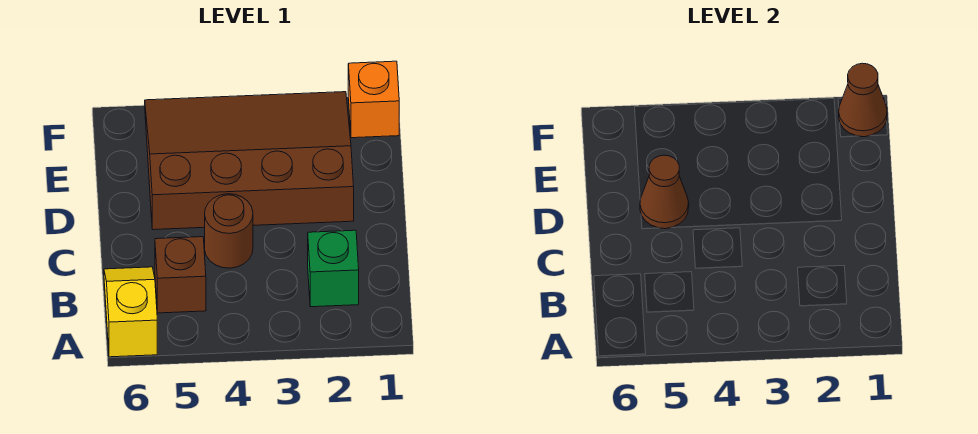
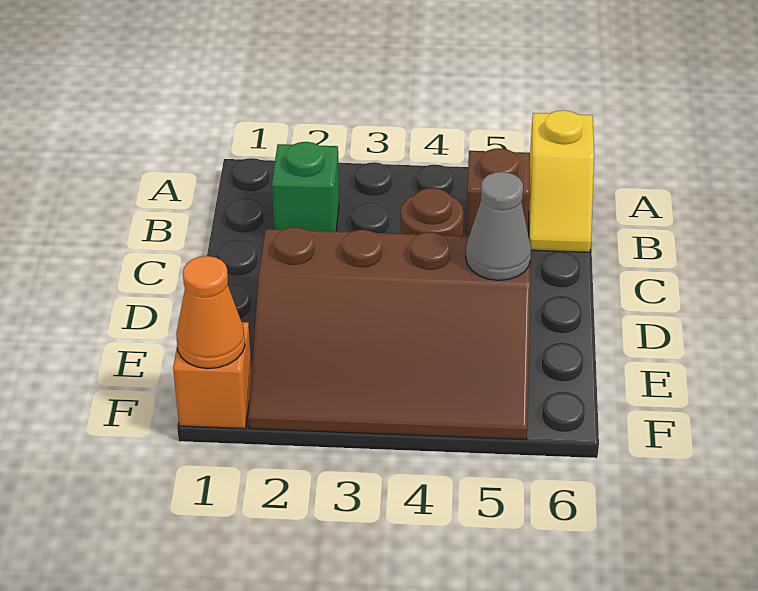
brown 1x1 cone [640,155,689,229] -> grey 1x1 cone [466,172,531,280]
brown 1x1 cone [839,63,887,137] -> orange 1x1 cone [176,256,245,369]

